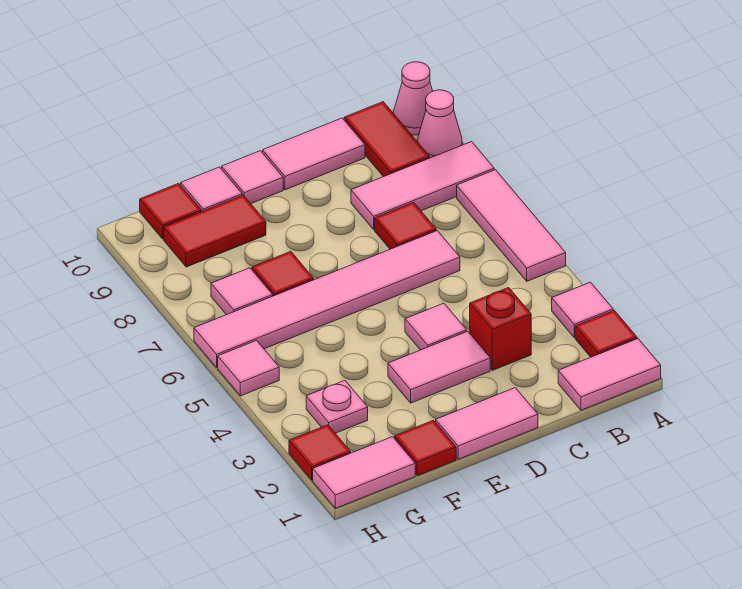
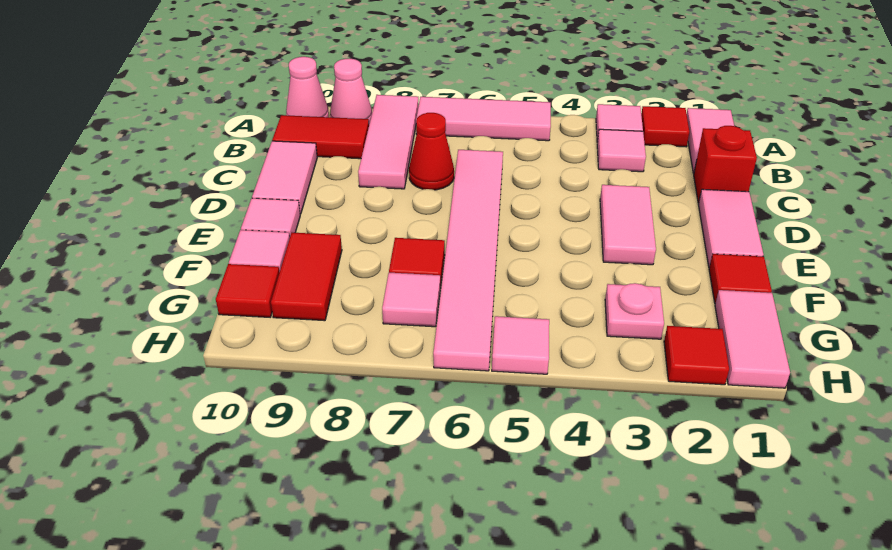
red 1x1 brick [470,288,531,370] -> red 1x1 brick moved to [694,126,757,203]
red 1x1 tile [375,202,436,249] -> red 1x1 cone [409,113,454,190]
pink 1x1 tile [405,303,467,350] -> pink 1x1 tile moved to [597,129,646,172]

